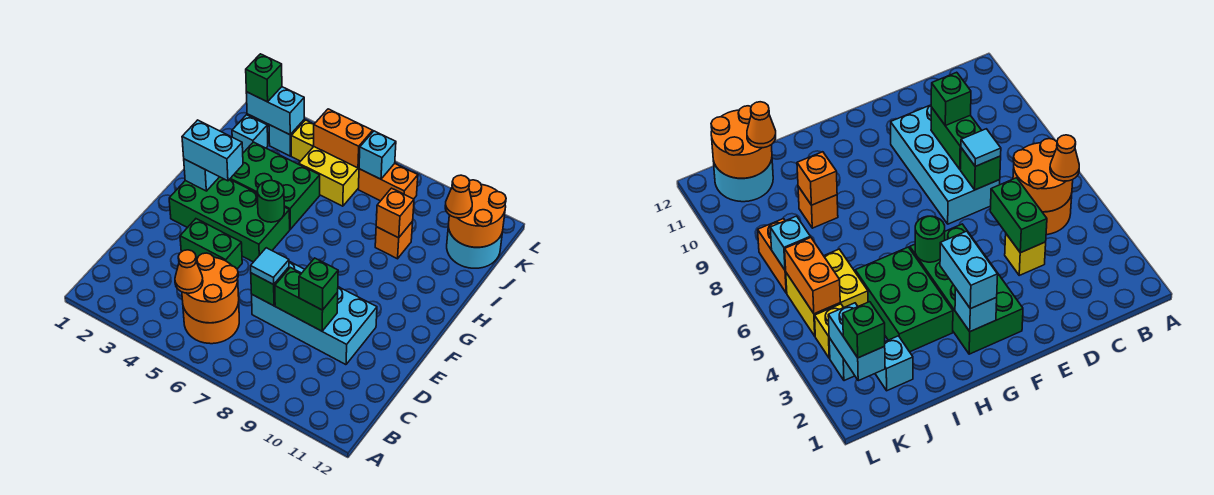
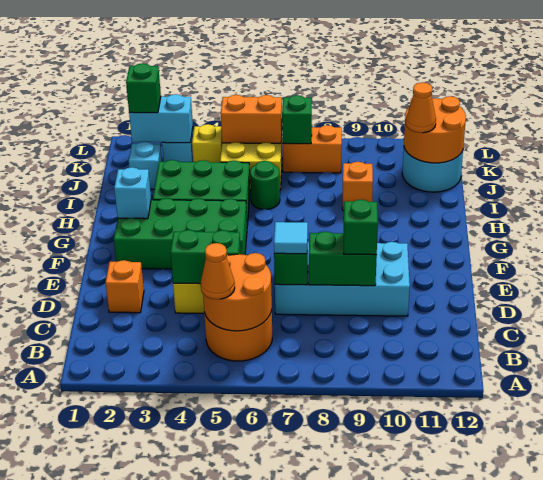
cyan 1x2 brick [182,120,243,181] -> none
green 1x1 round brick [257,180,284,222] -> green 1x1 round brick moved to [250,161,280,209]
orange 1x1 brick [376,188,414,238] -> orange 1x1 brick moved to [106,260,144,313]
cyan 1x1 brick [359,131,396,179] -> green 1x1 brick [282,95,312,144]

